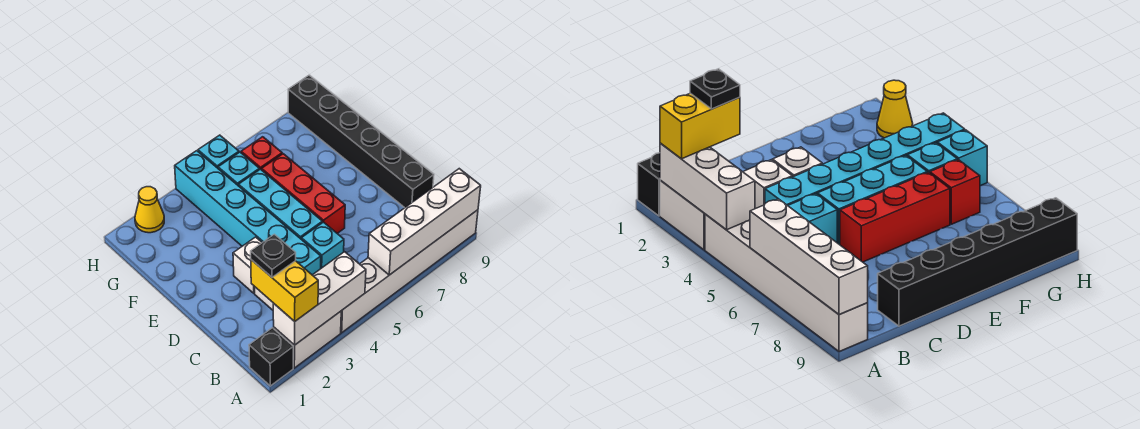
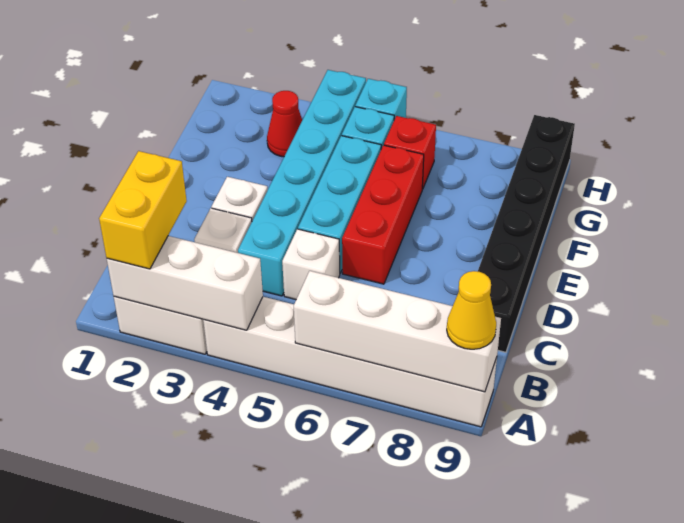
black 1x1 brick [249,328,293,386] -> none
black 1x1 plate [251,234,296,277] -> none
cyan 1x1 brick [301,222,344,268] -> white 1x1 brick [282,229,340,300]
none -> red 1x1 cone [267,91,302,157]
yellow 1x1 cone [135,187,164,233] -> yellow 1x1 cone moved to [447,271,496,349]

